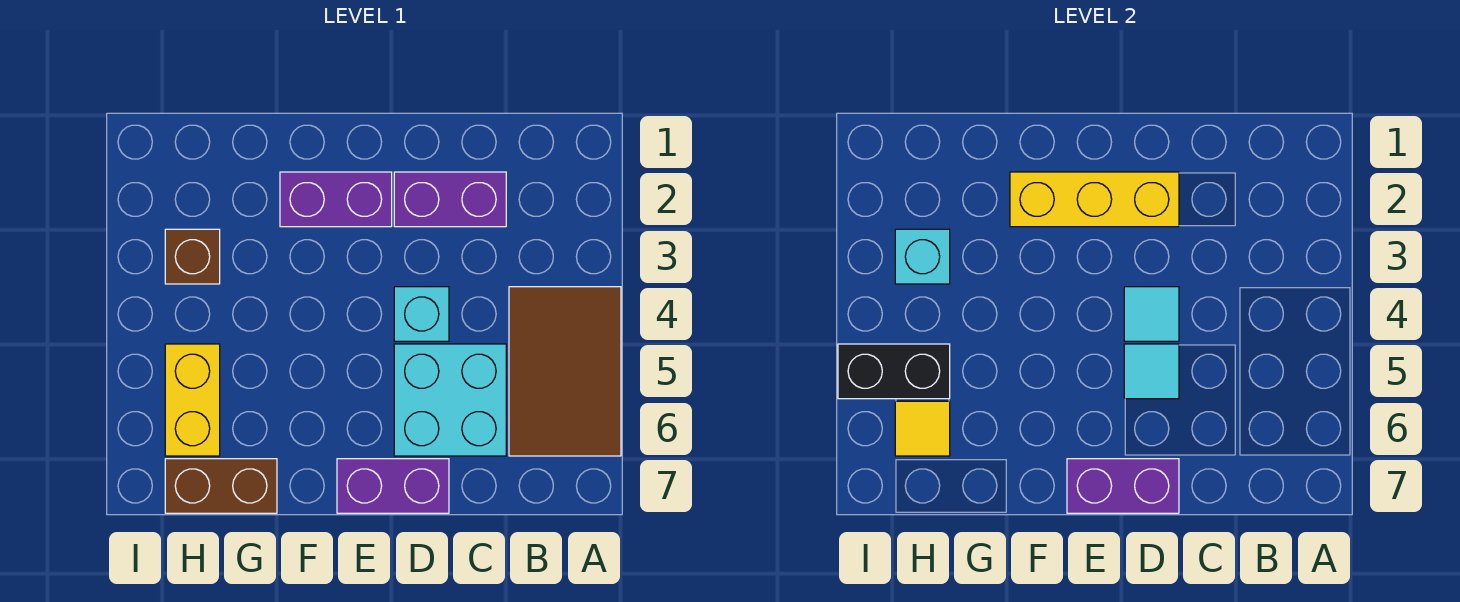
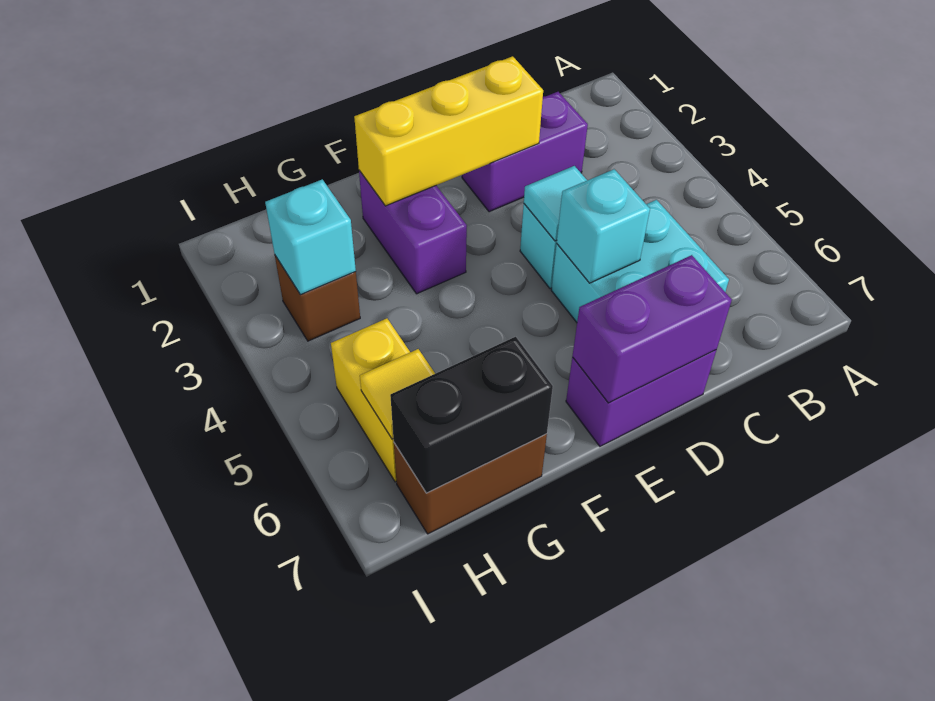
brown 2x3 tile [509,287,621,456] -> none
cyan 1x1 tile [1124,344,1179,399] -> cyan 1x1 brick [557,169,650,283]
purple 1x2 brick [280,172,392,227] -> purple 1x2 brick turned to [359,171,467,294]
black 1x2 brick [838,344,950,399] -> black 1x2 brick moved to [390,337,553,493]

